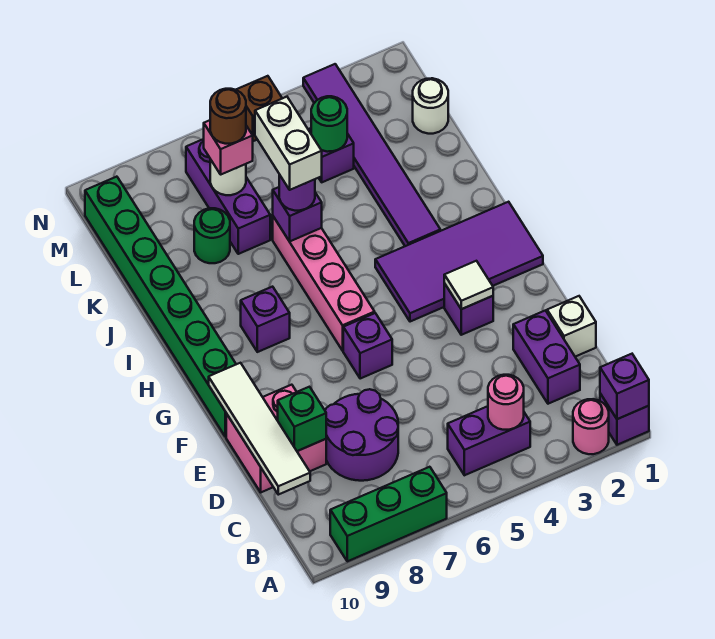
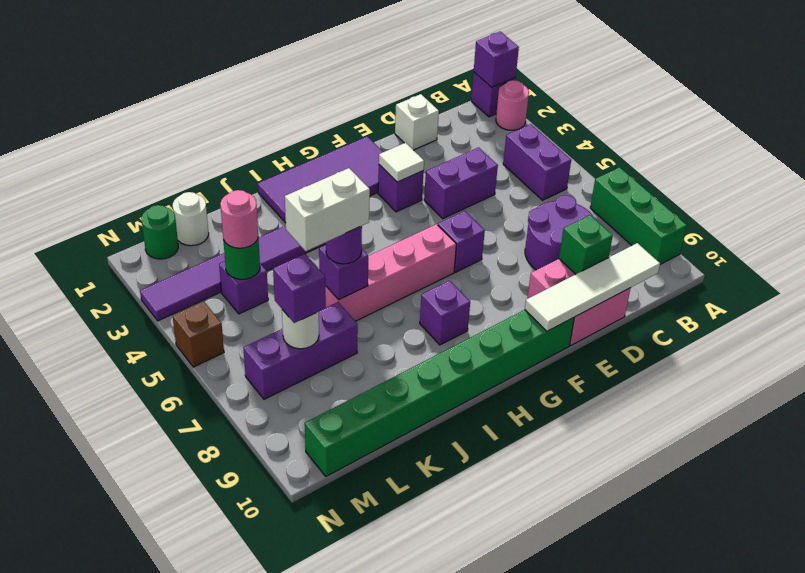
pink 1x1 round brick [488,375,524,430] -> pink 1x1 round brick moved to [220,190,258,248]
purple 1x2 brick [513,310,580,404] -> purple 1x2 brick moved to [424,147,498,219]
purple 2x4 tile [375,202,543,322] -> purple 2x4 tile turned to [258,136,383,223]
green 1x1 round brick [194,208,230,263] -> green 1x1 round brick moved to [141,205,178,259]
pink 1x1 brick [204,120,253,174] -> purple 1x1 brick [273,254,326,323]
brown 1x1 round brick [210,89,246,144] -> none

